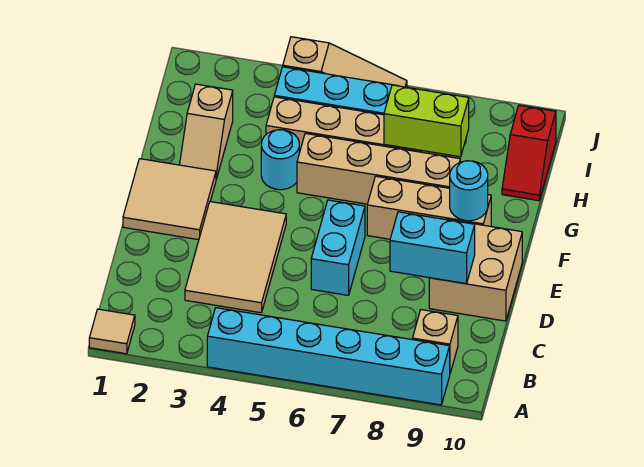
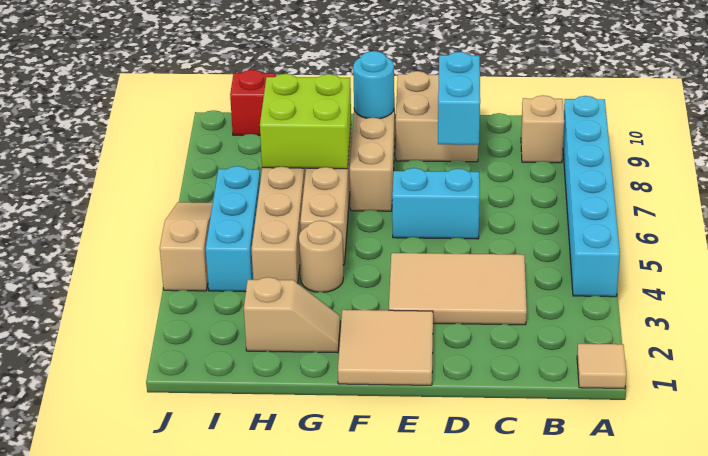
cyan 1x1 round brick [261,130,299,190] -> tan 1x1 round brick [299,221,343,292]
lime 1x2 brick [384,85,469,157] -> lime 2x2 brick [260,74,351,169]

